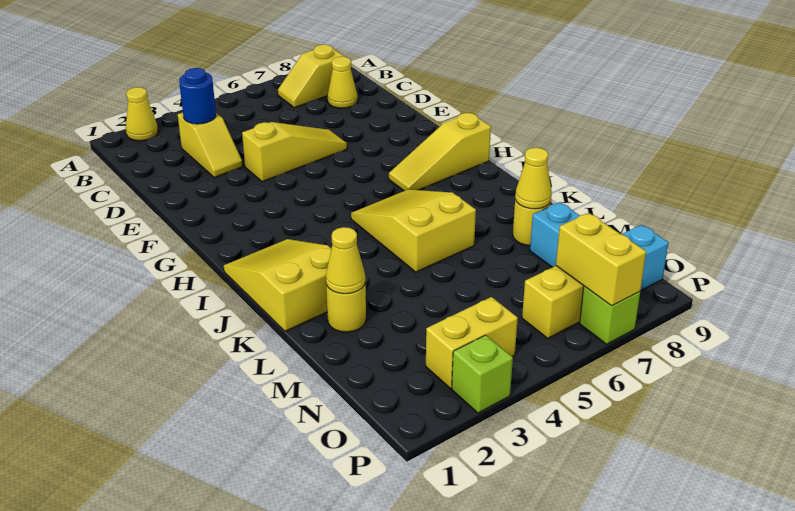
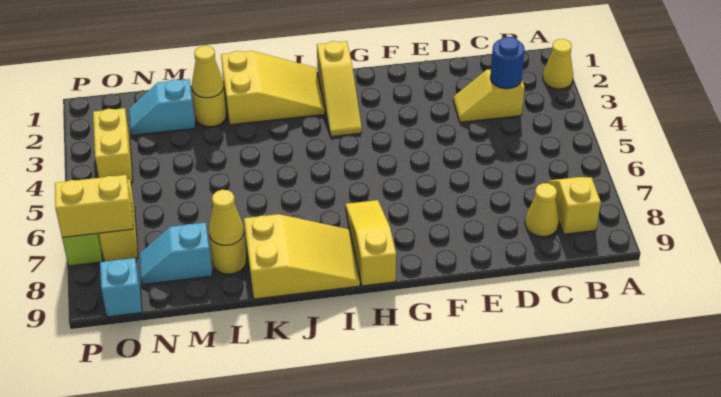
yellow 1x3 slope [242,122,347,182] -> yellow 1x3 slope moved to [317,41,362,137]
yellow 2x3 slope [351,189,476,272] -> yellow 2x3 slope moved to [244,214,360,299]
none -> cyan 1x2 slope [129,79,195,135]
lime 1x1 brick [452,335,513,413] -> none

